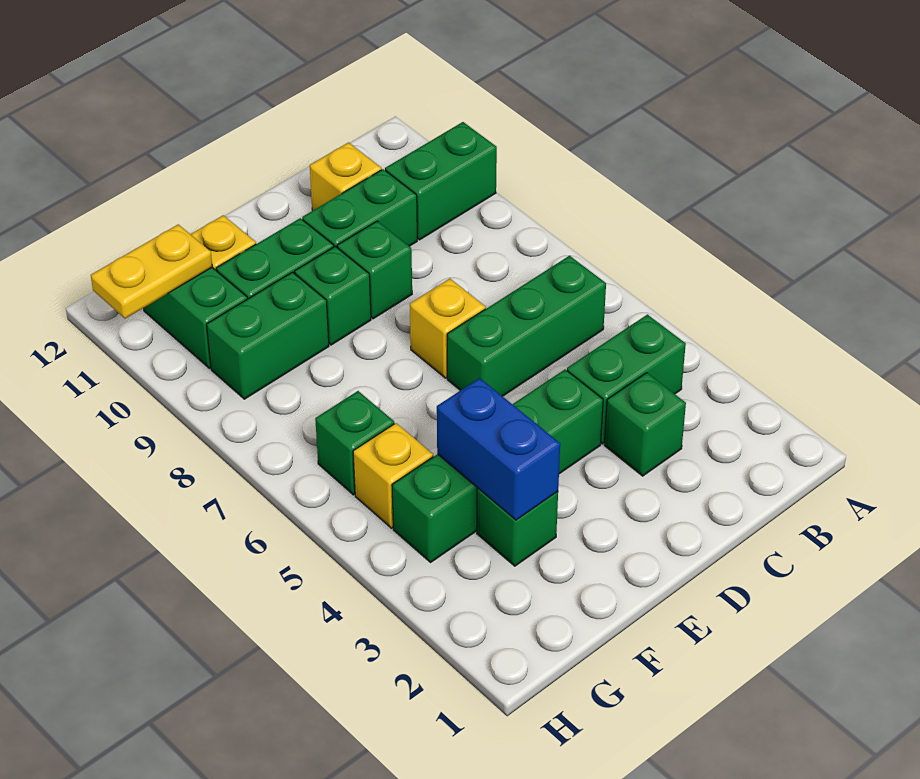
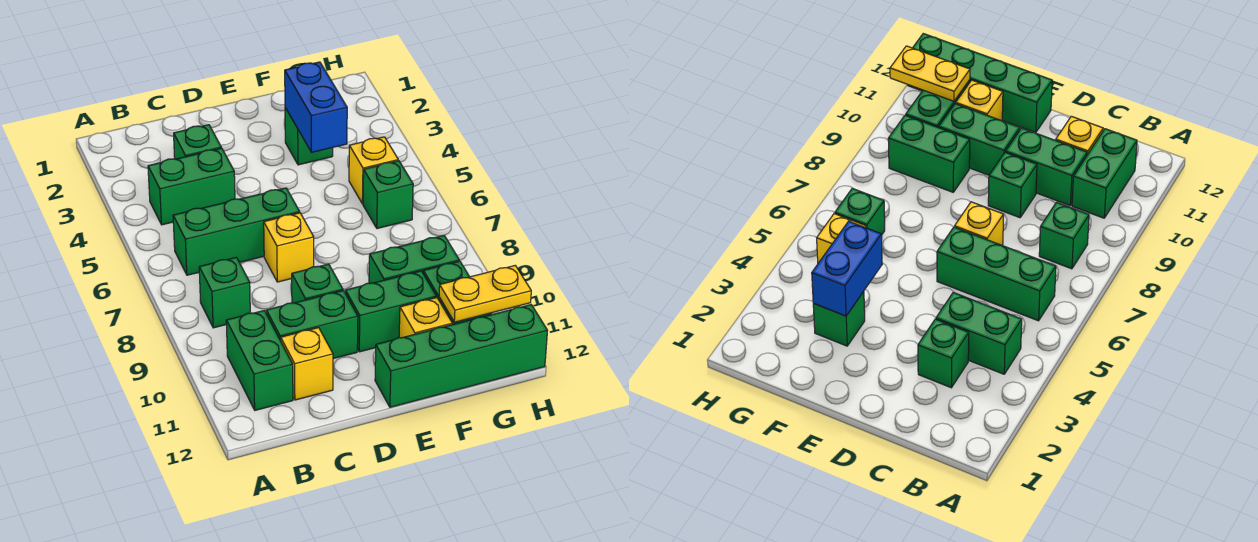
green 1x2 brick [385,122,497,240] -> green 1x2 brick turned to [226,311,293,410]
green 1x4 brick [392,370,603,562] -> green 1x4 brick moved to [375,305,548,407]
green 1x1 brick [295,246,371,345] -> green 1x1 brick moved to [199,257,250,328]

